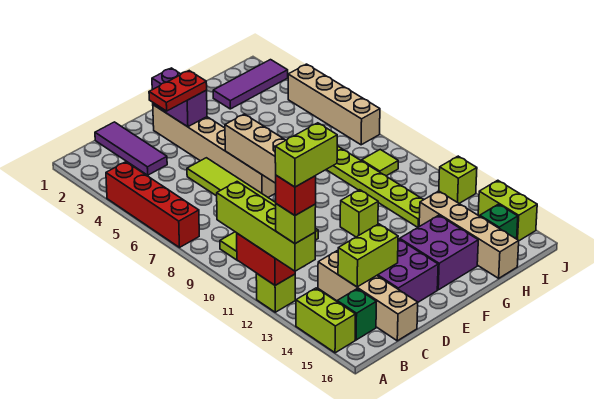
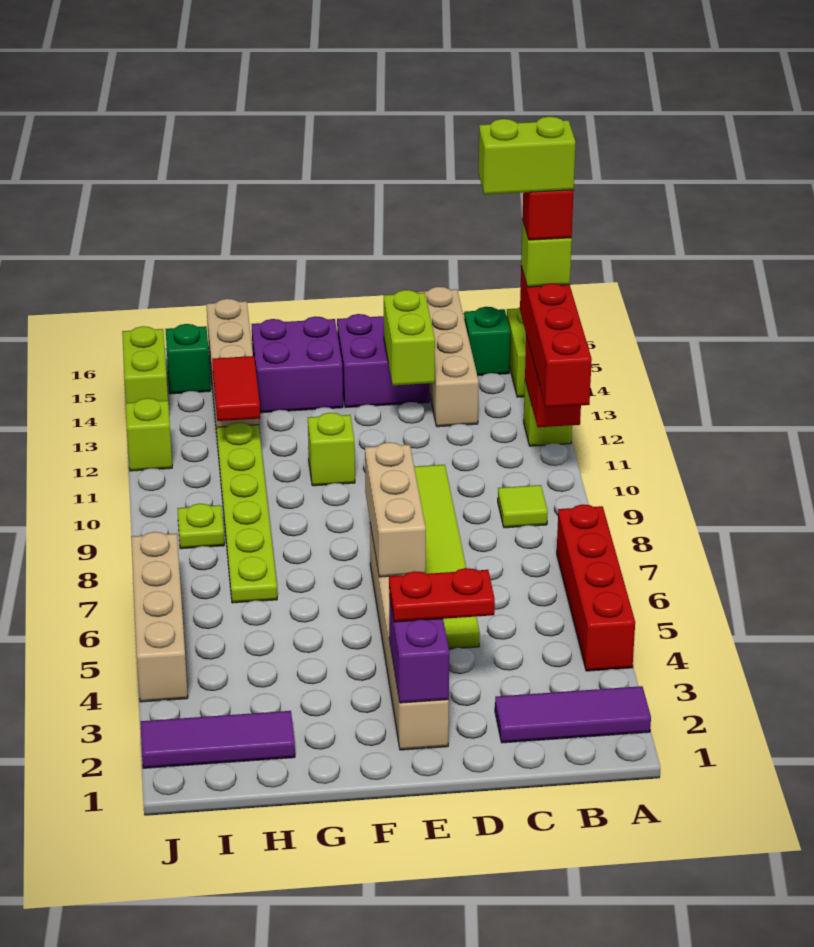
lime 1x4 brick [217,182,315,271] -> red 1x4 brick [520,266,592,408]
purple 1x3 tile [95,122,167,175] -> purple 1x3 tile turned to [495,686,651,743]
lime 1x2 brick [338,224,398,287] -> lime 1x2 brick turned to [384,290,435,385]
none -> red 1x2 tile [212,356,260,421]
lime 1x1 tile [362,150,398,176] -> lime 1x1 plate [177,504,224,549]

